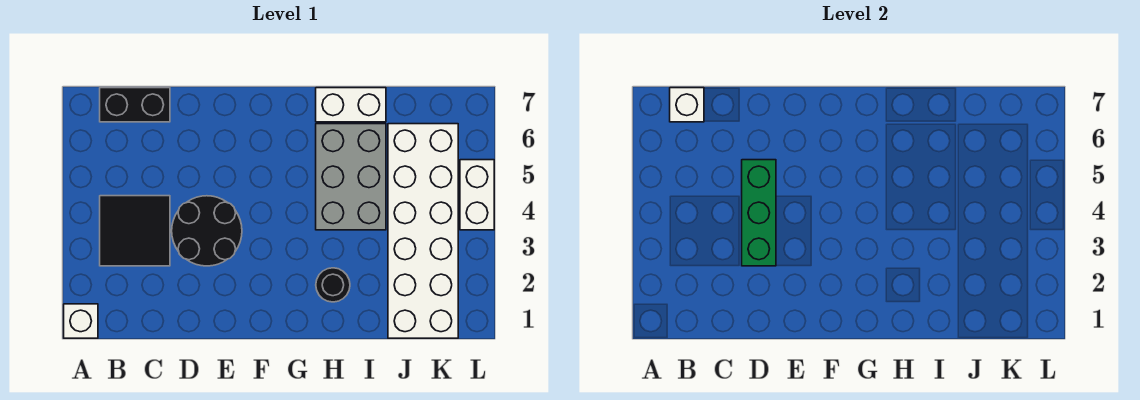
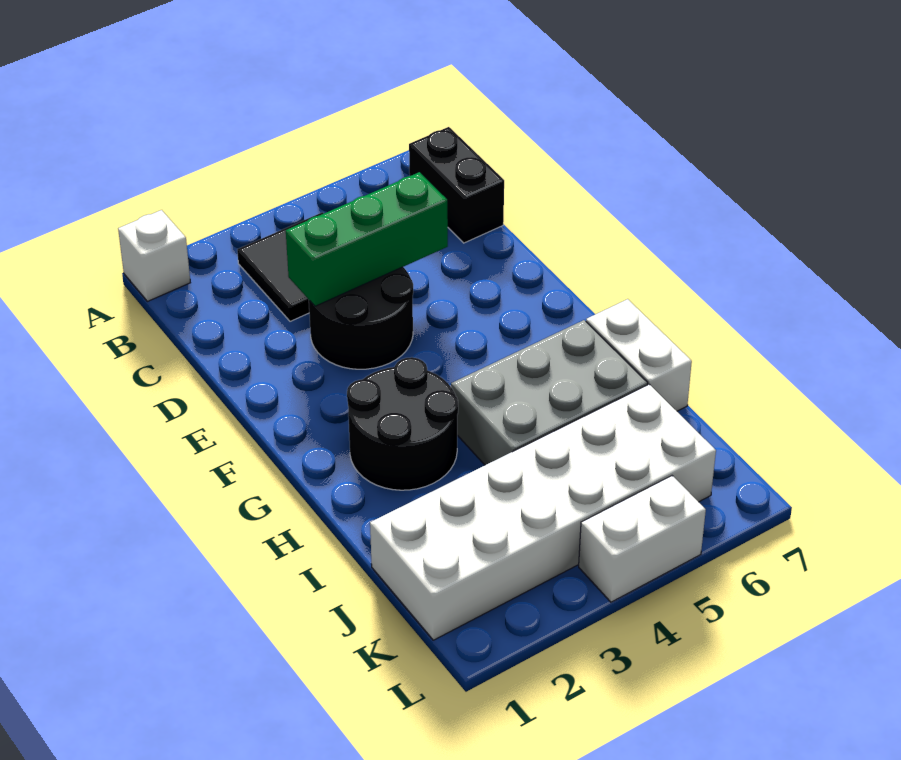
white 1x1 brick [670,88,704,122] -> none
black 1x1 round brick [316,268,350,302] -> black 2x2 round brick [347,357,458,490]

